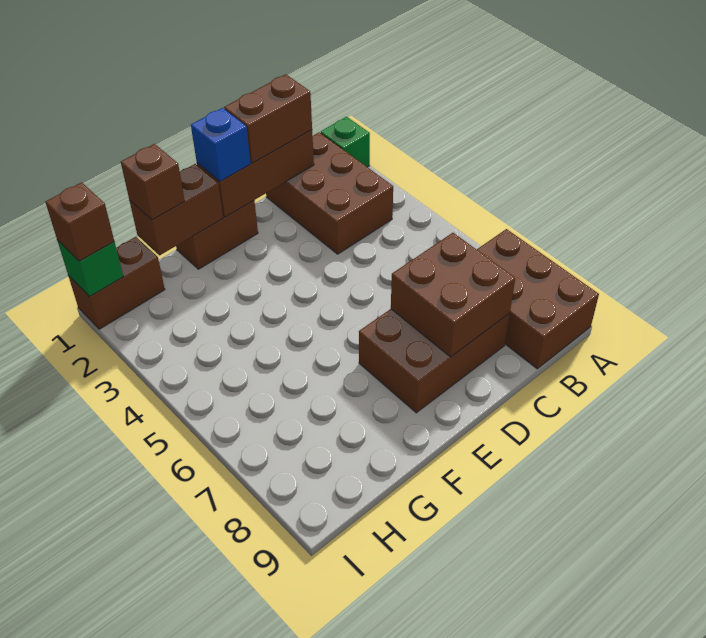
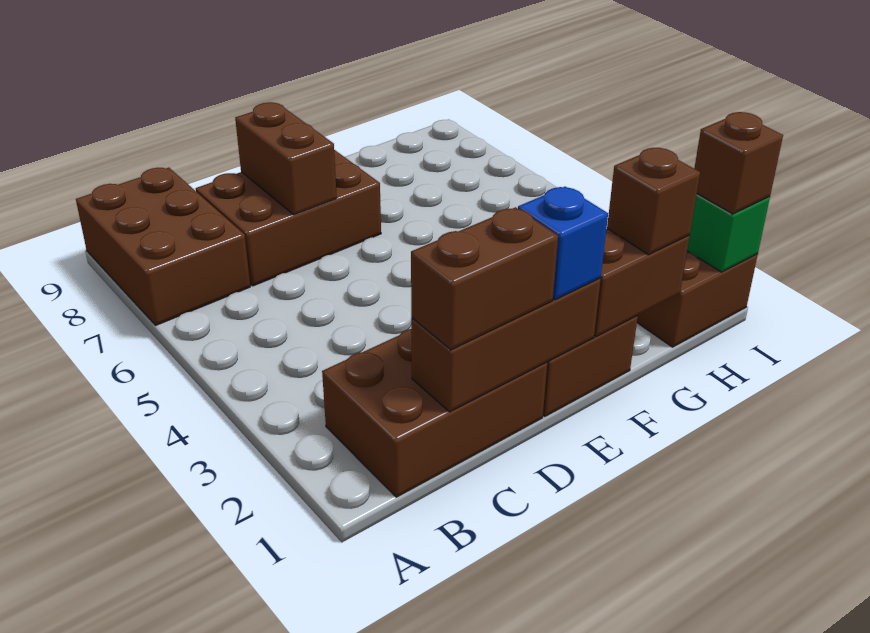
green 1x1 brick [321,117,370,167] -> none
brown 2x3 brick [266,132,393,254] -> brown 2x3 brick turned to [322,329,547,497]
brown 2x2 brick [391,233,515,357] -> brown 1x2 brick [235,102,337,215]

